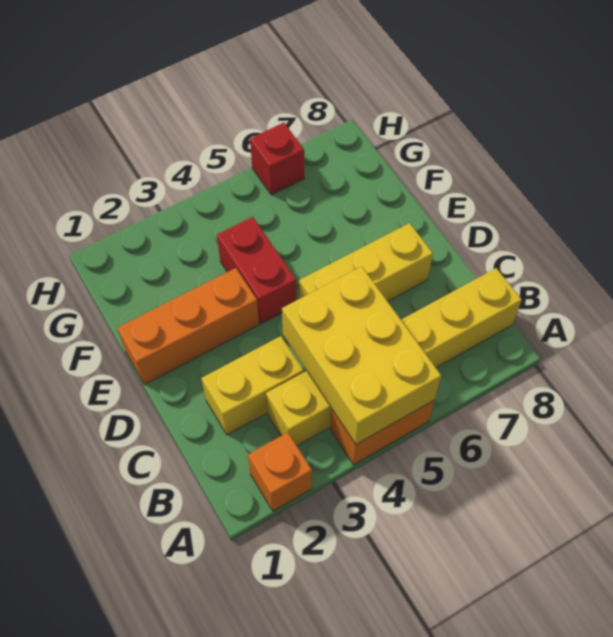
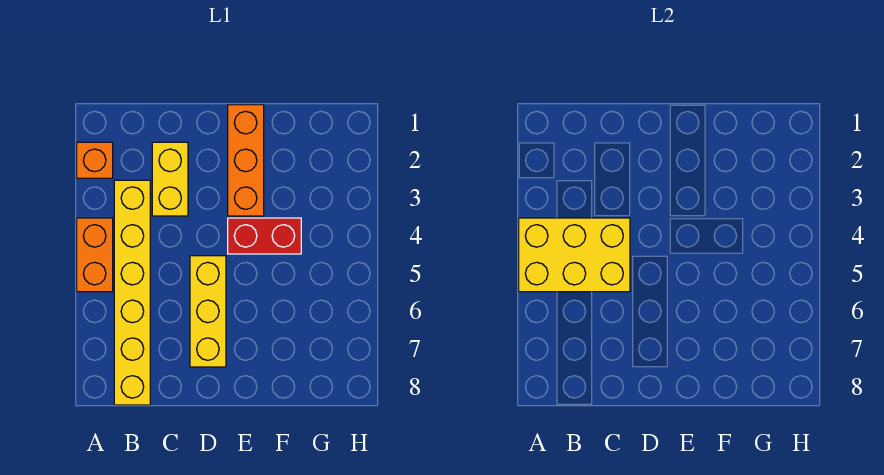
red 1x1 brick [250,123,304,195] -> none

